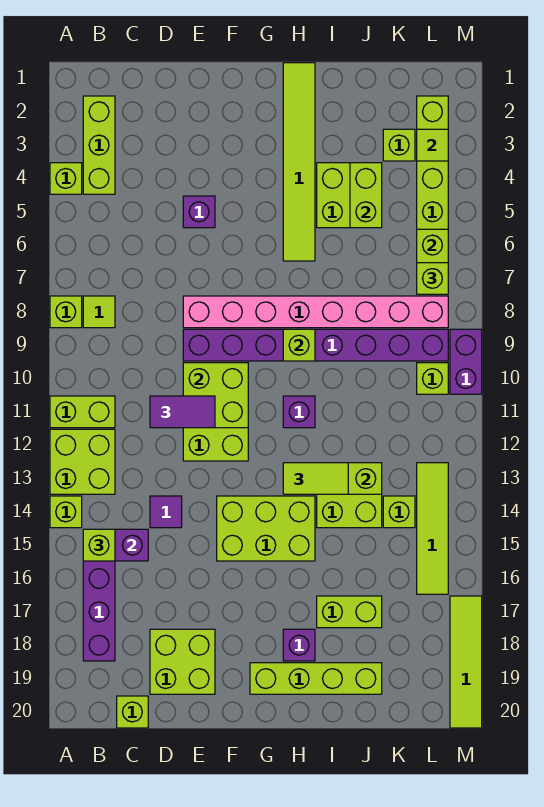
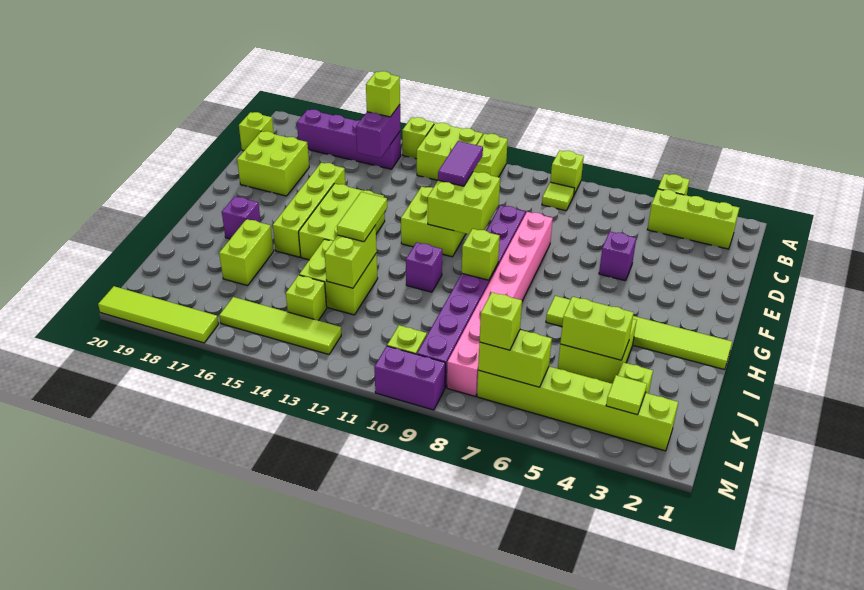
purple 1x1 tile [150,496,182,528] -> none
lime 1x4 brick [250,663,382,694] -> lime 1x4 brick moved to [273,163,345,257]

